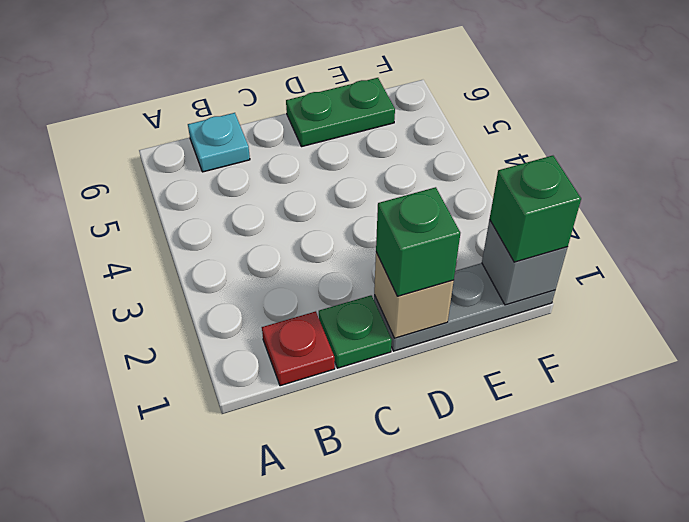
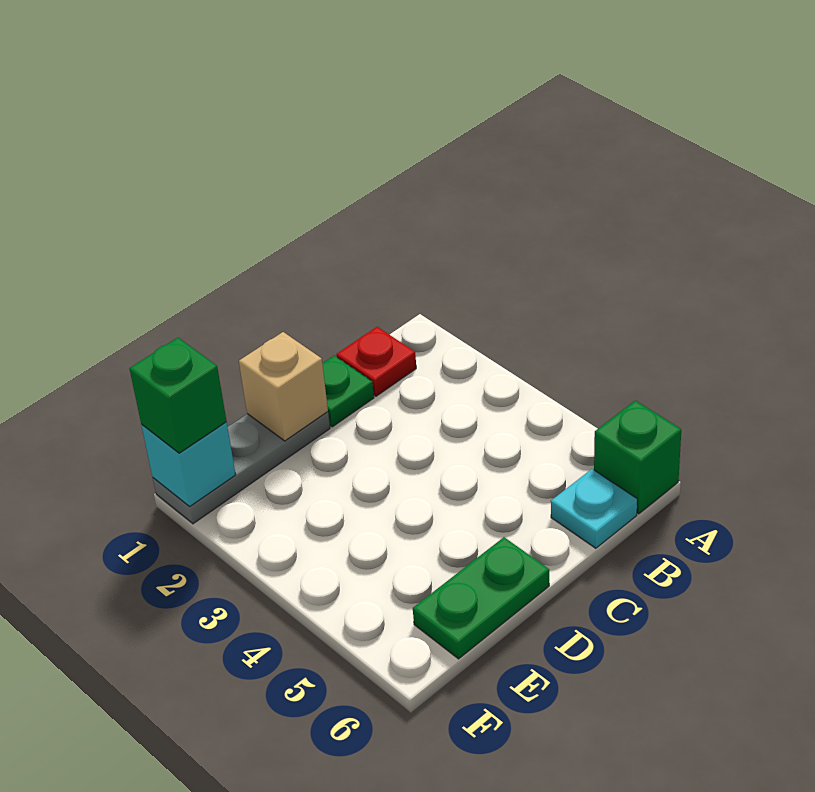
green 1x1 brick [376,187,460,296] -> green 1x1 brick moved to [594,401,681,514]
grey 1x1 brick [482,220,568,305] -> cyan 1x1 brick [141,422,236,506]

